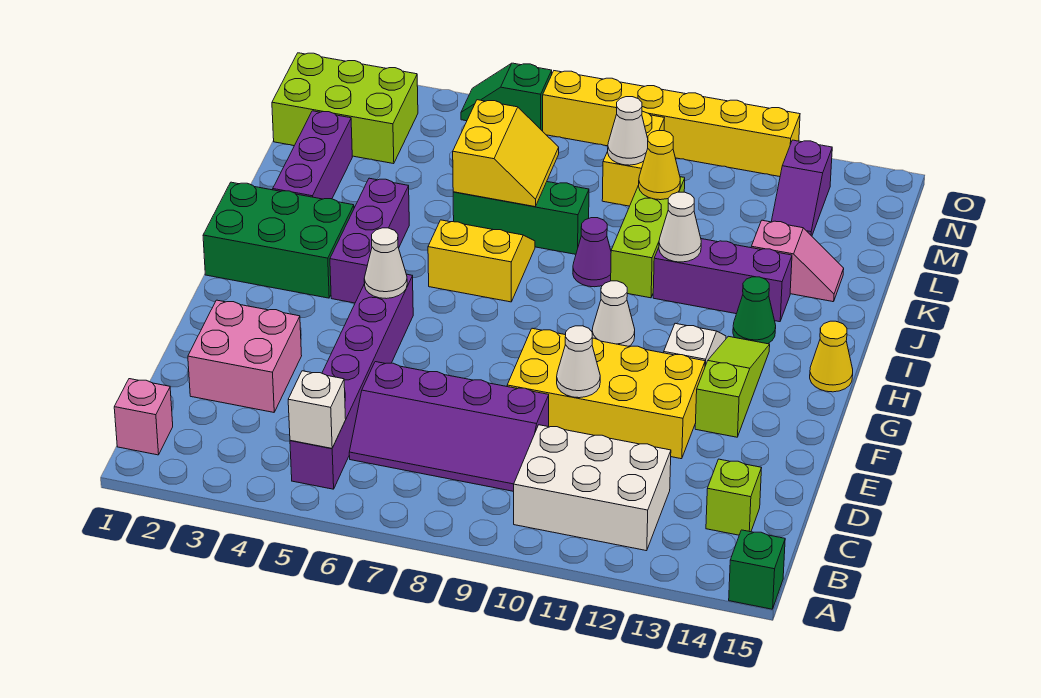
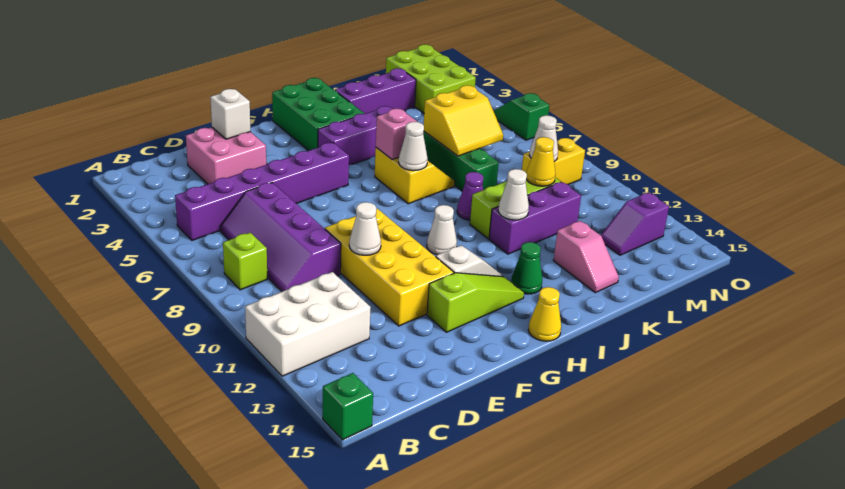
pink 1x1 brick [114,379,173,455] -> pink 1x1 brick moved to [376,109,417,160]
white 1x1 brick [288,371,346,448] -> white 1x1 brick moved to [210,89,251,139]
white 2x3 brick [514,425,671,551] -> white 2x3 brick turned to [245,272,370,376]
lime 1x1 brick [706,459,762,535] -> lime 1x1 brick moved to [223,233,267,290]
white 1x1 cone [364,228,407,299] -> white 1x1 cone moved to [399,122,428,171]
purple 1x3 brick [653,239,792,322] -> purple 1x3 brick turned to [489,182,581,254]
yellow 1x6 brick [543,71,800,177] -> none

